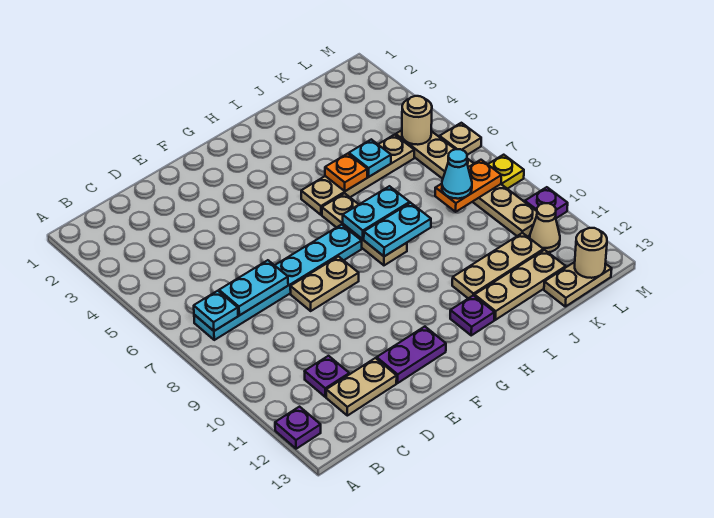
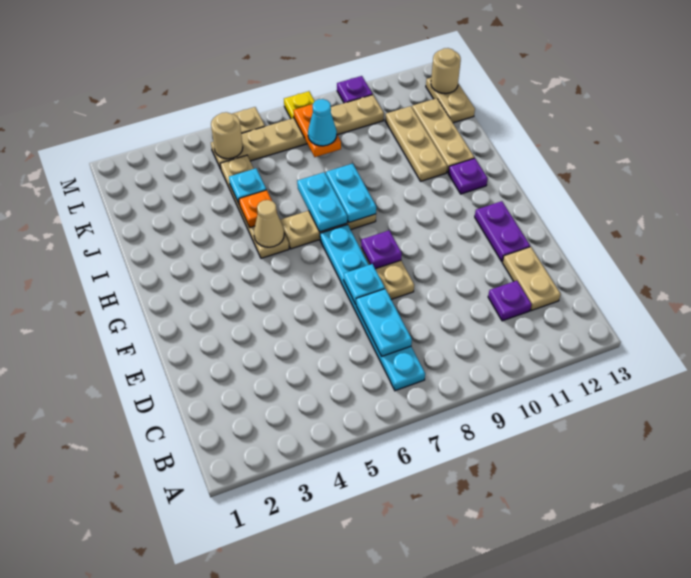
purple 1x1 plate [275,407,321,449] -> purple 1x1 plate moved to [361,230,402,269]
cyan 1x1 plate [194,291,238,331] -> cyan 1x1 plate moved to [344,264,385,304]
tan 1x1 cone [530,203,560,252] -> tan 1x1 cone moved to [254,200,284,247]

